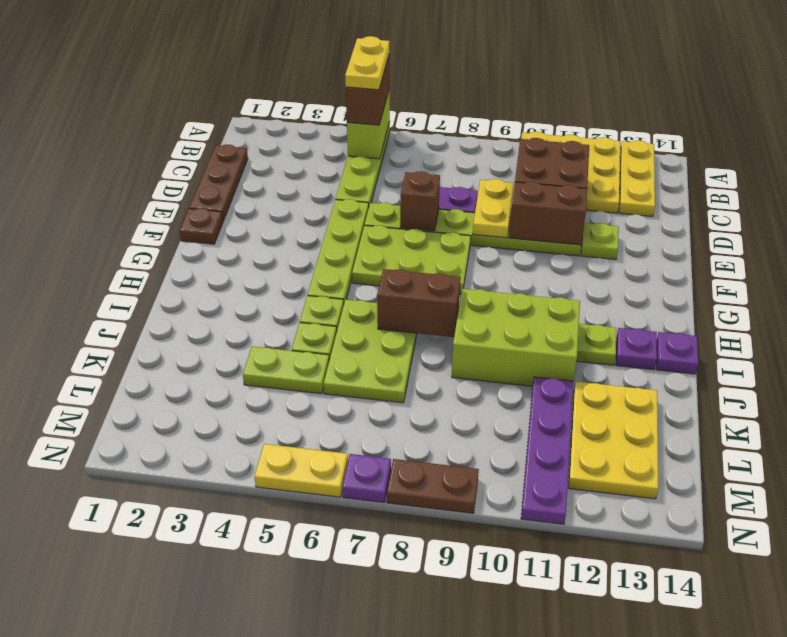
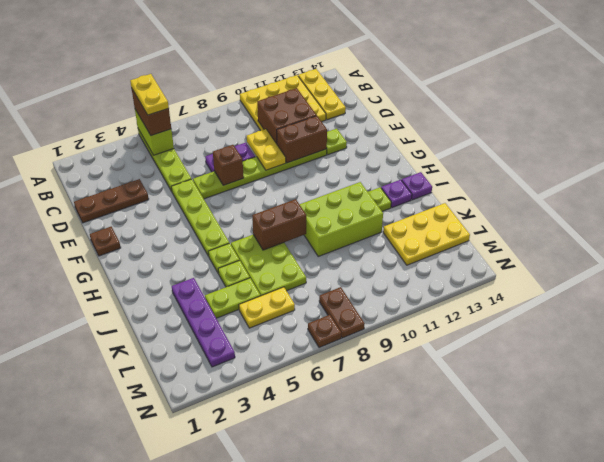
brown 1x3 plate [189,145,248,221] -> brown 1x3 plate turned to [74,179,149,223]
lime 2x3 plate [352,225,471,294] -> none
purple 1x4 plate [521,377,573,524] -> purple 1x4 plate moved to [172,278,235,367]
yellow 2x3 plate [568,382,659,499] -> yellow 2x3 plate turned to [383,203,470,265]
yellow 1x2 plate [254,444,348,497] -> yellow 1x2 plate moved to [239,287,295,328]
purple 1x1 plate [342,454,391,502] -> brown 1x1 plate [308,315,341,348]
brown 1x2 plate [387,459,479,513] -> brown 1x2 plate turned to [319,287,365,338]

